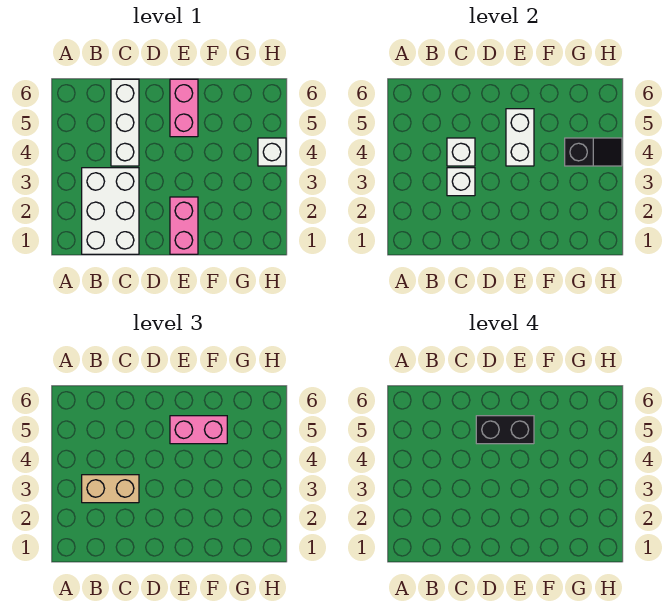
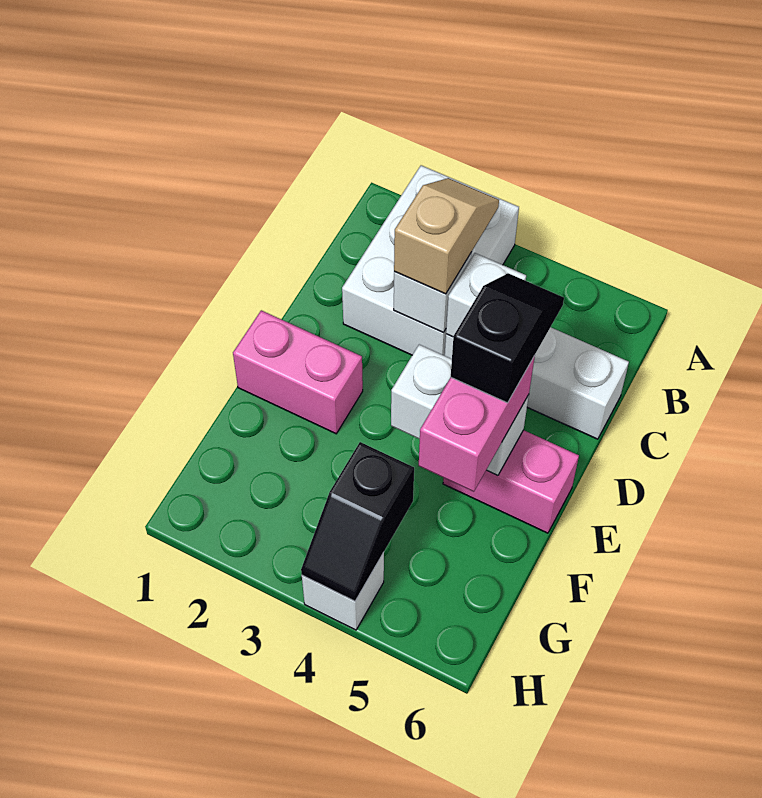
white 2x3 brick [82,168,139,254] -> white 2x3 brick turned to [342,165,519,356]
tan 1x2 brick [82,475,139,503] -> tan 1x2 slope [394,178,499,294]
black 1x2 brick [476,416,534,444] -> black 1x2 slope [451,273,564,403]

